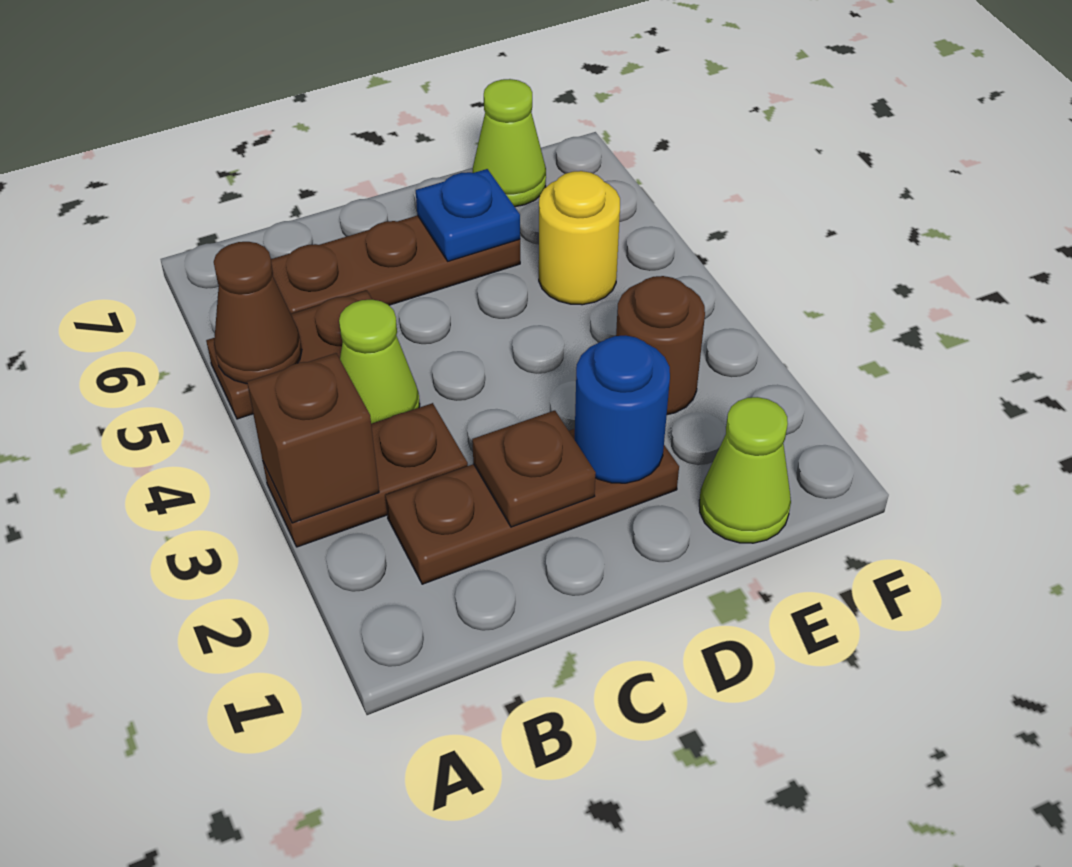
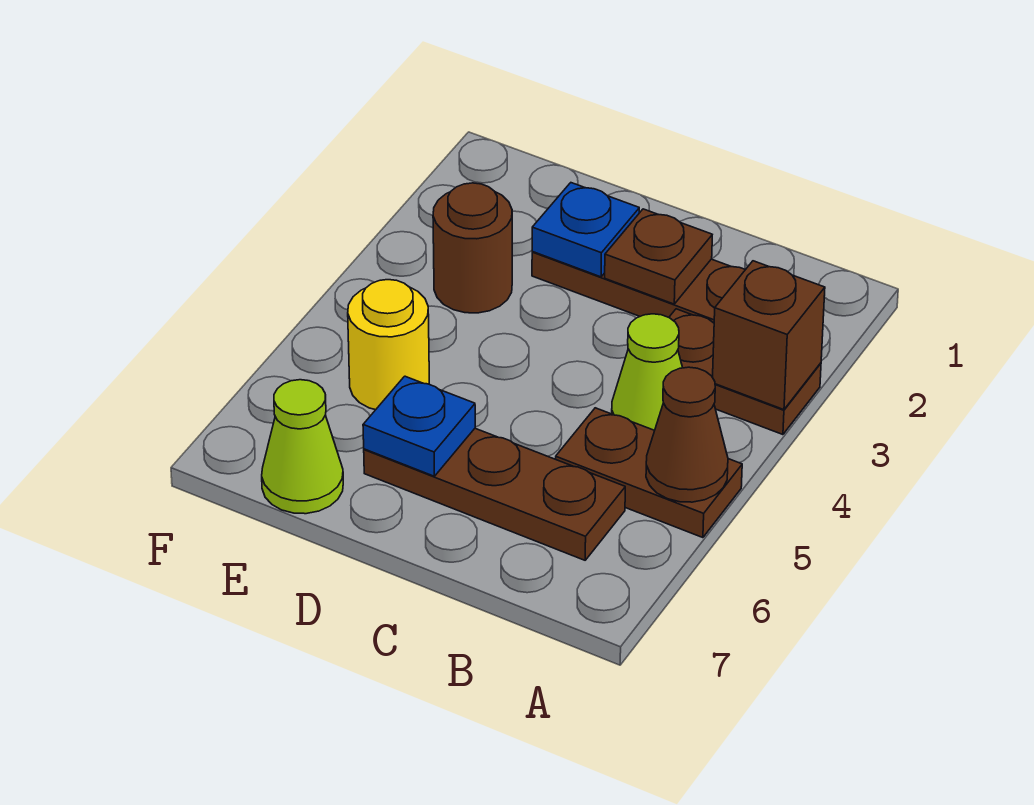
blue 1x1 round brick [575,335,670,483] -> blue 1x1 plate [532,183,639,277]
lime 1x1 cone [699,397,791,543] -> none

